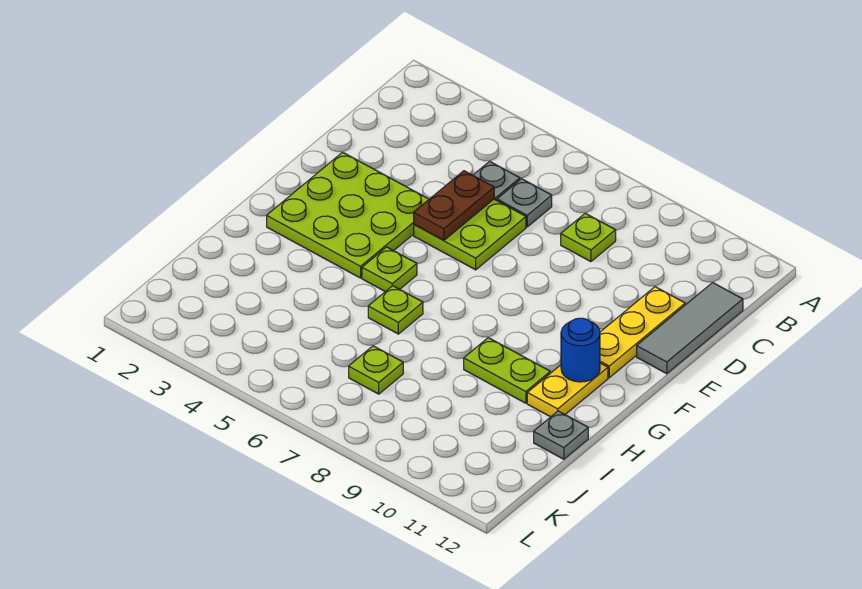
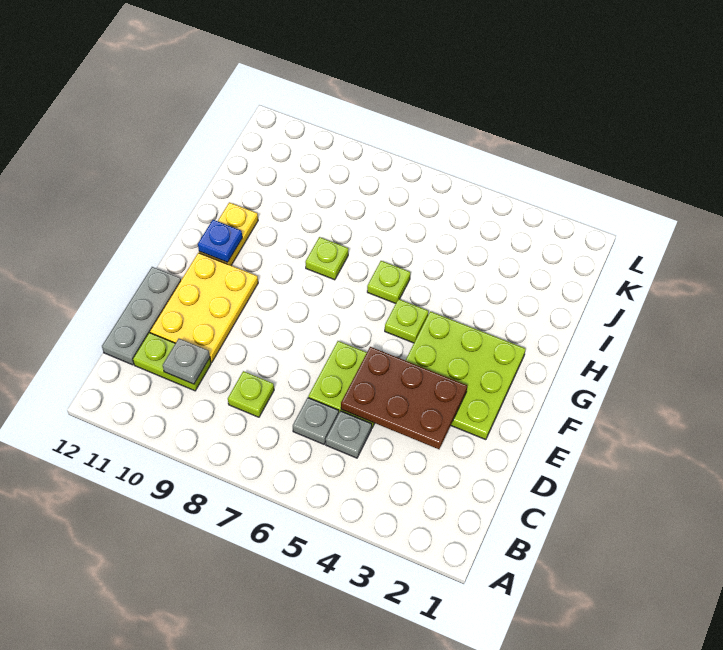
grey 1x3 tile [637,283,743,374] -> grey 1x3 plate [102,267,181,365]
brown 1x2 plate [414,171,494,241] -> brown 2x3 plate [341,347,467,449]
yellow 1x3 plate [600,287,685,378] -> yellow 2x3 plate [150,253,258,363]
blue 1x1 round brick [561,318,600,382] -> blue 1x1 plate [198,220,242,262]
lime 1x2 plate [464,338,550,403] -> lime 1x2 plate moved to [133,333,211,391]
grey 1x1 plate [534,411,588,459] -> grey 1x1 plate moved to [163,338,210,384]
lime 1x1 plate [349,346,403,394] -> lime 1x1 plate moved to [305,237,348,280]

